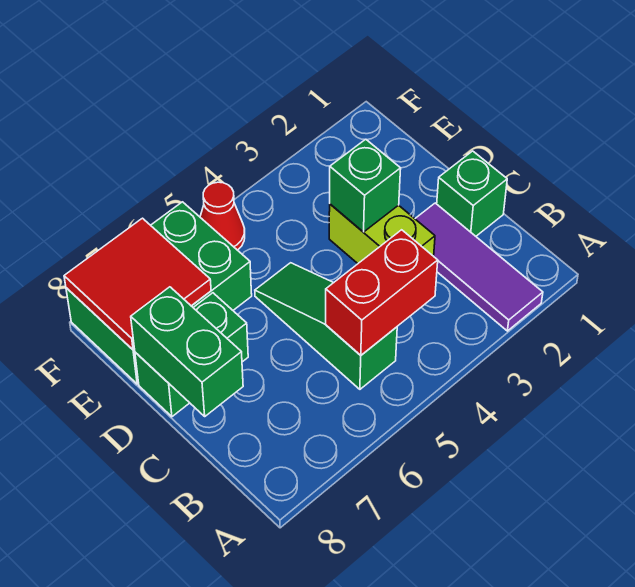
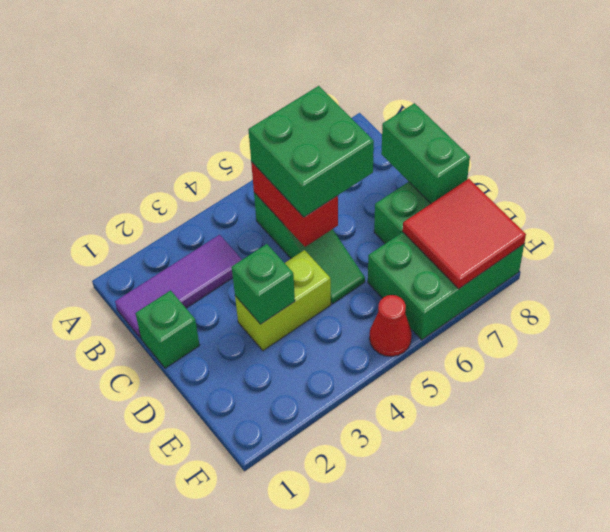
purple 1x3 tile [415,203,543,331] -> purple 1x3 tile turned to [115,235,242,338]
red 1x2 brick [326,230,438,355] -> red 1x2 brick turned to [251,162,338,247]
none -> green 2x2 brick [248,86,374,217]
lime 1x2 brick [329,204,435,264] -> lime 1x2 brick turned to [235,250,331,351]

